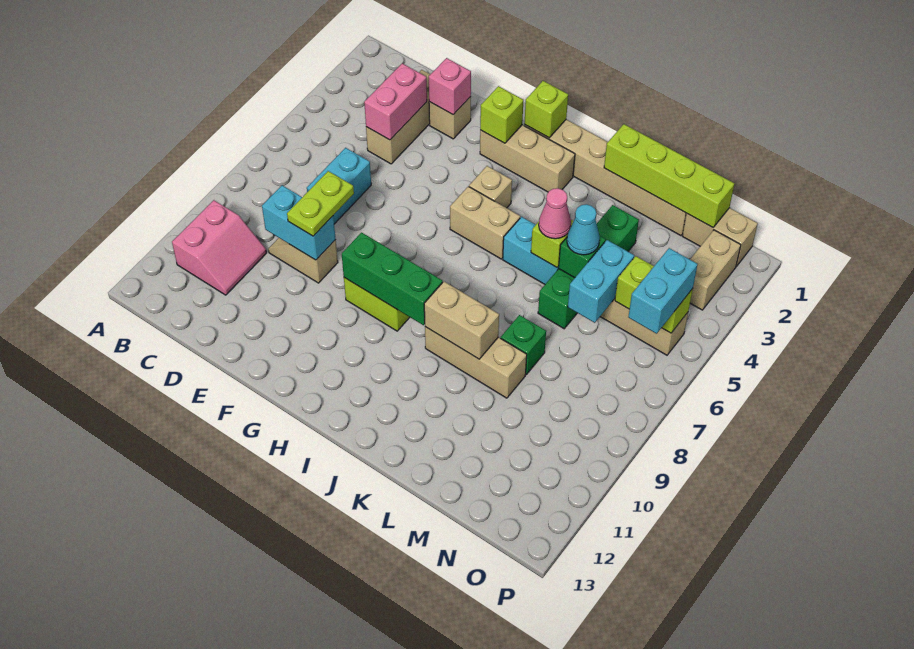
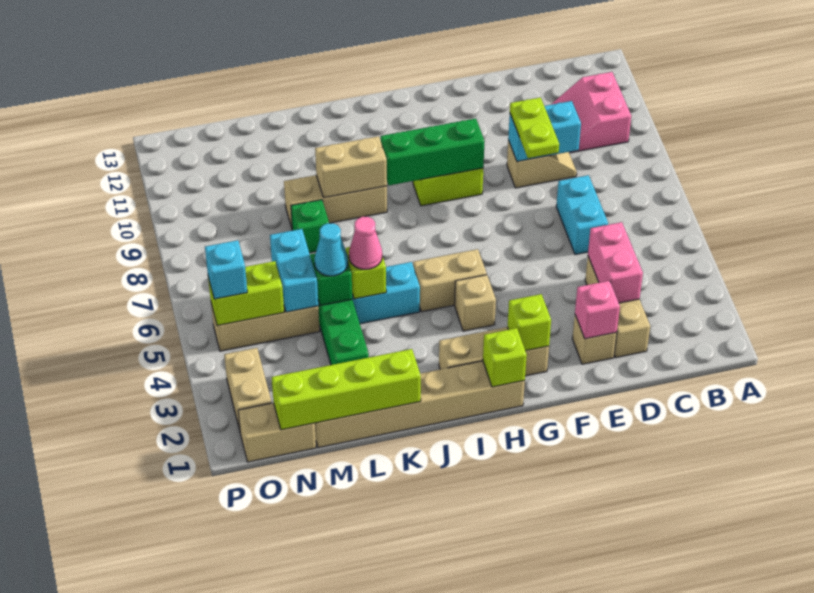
cyan 1x2 brick [628,248,697,334] -> cyan 1x1 brick [205,240,247,299]

